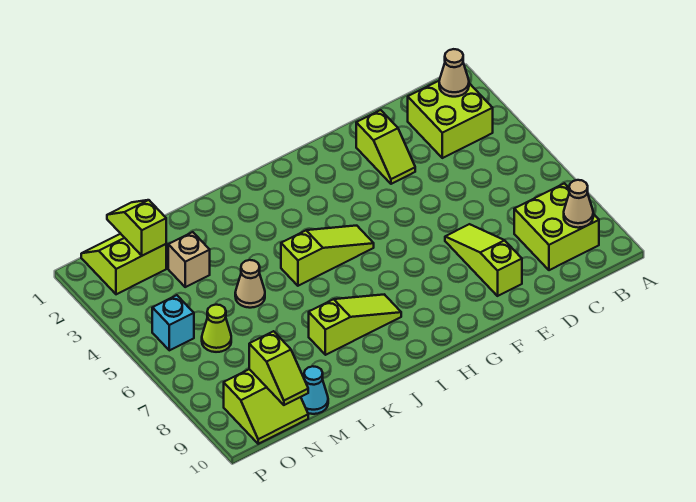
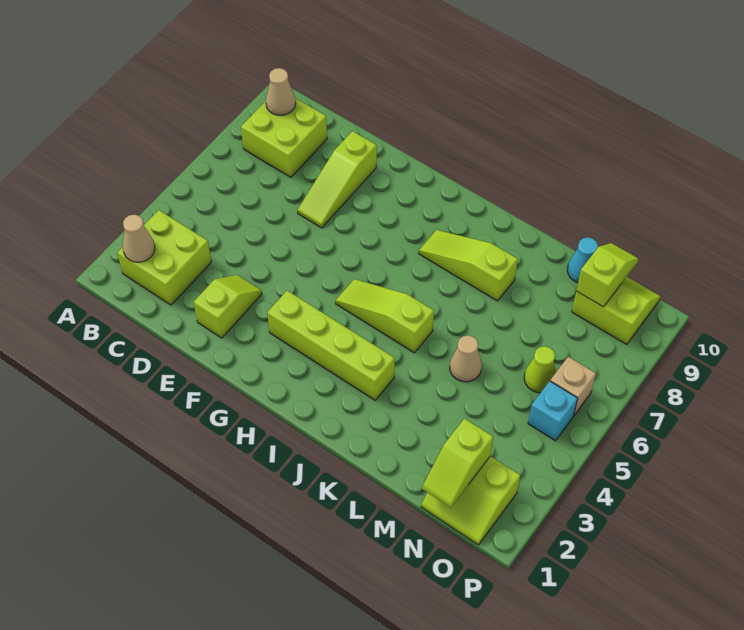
none -> lime 1x4 brick [267,291,395,400]
tan 1x1 brick [168,232,210,287] -> tan 1x1 brick moved to [550,357,596,416]

